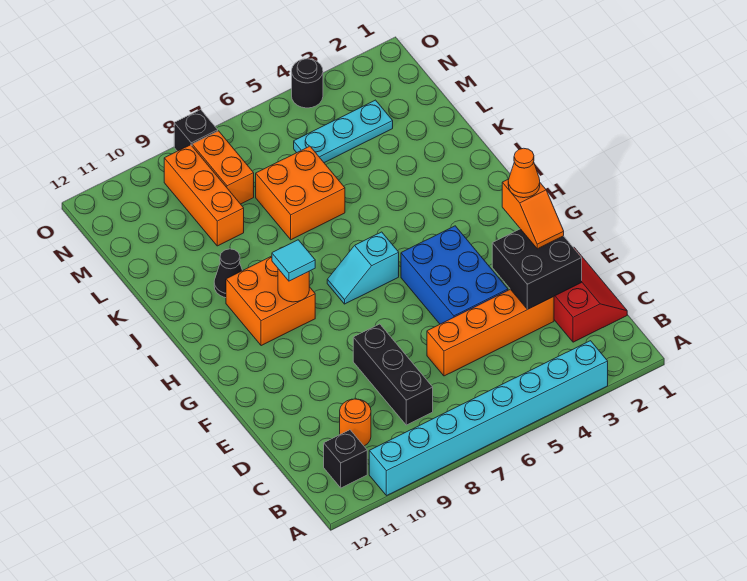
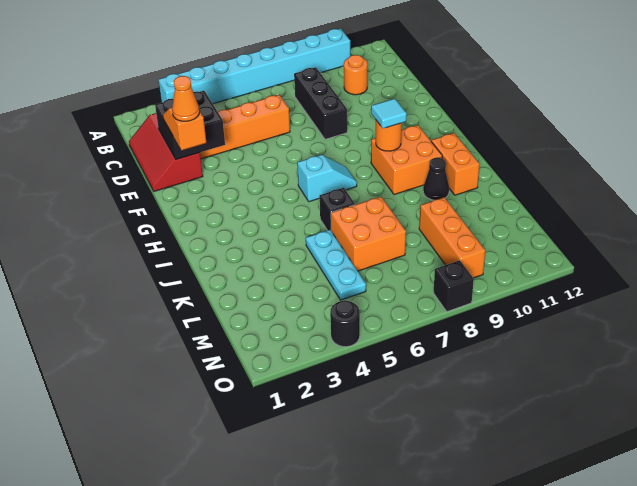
black 1x1 brick [324,430,367,488] -> black 1x1 brick moved to [319,188,355,230]
blue 2x3 brick [401,226,508,324] -> none
cyan 1x3 plate [294,100,393,163] -> cyan 1x3 plate turned to [306,230,366,300]
orange 1x2 brick [192,131,254,204] -> orange 1x2 brick moved to [431,133,479,195]

